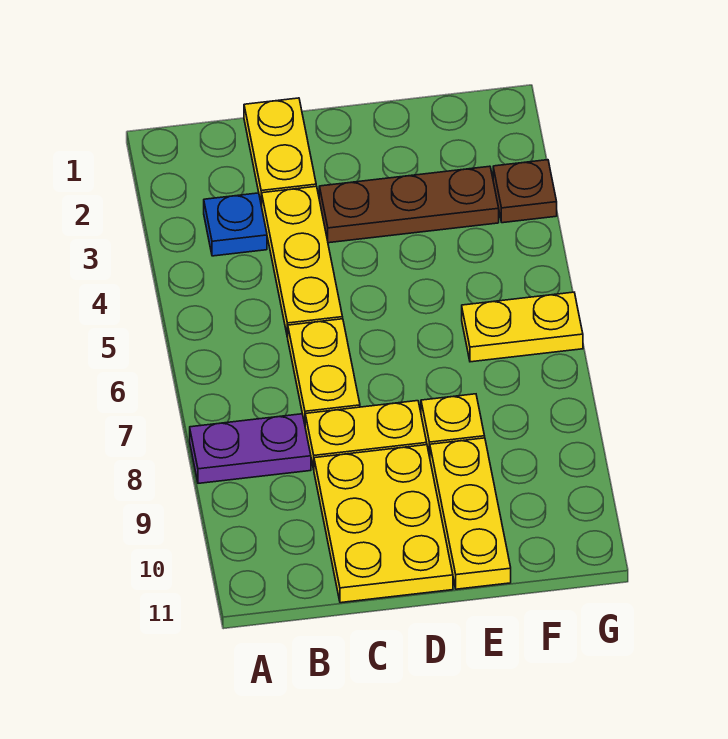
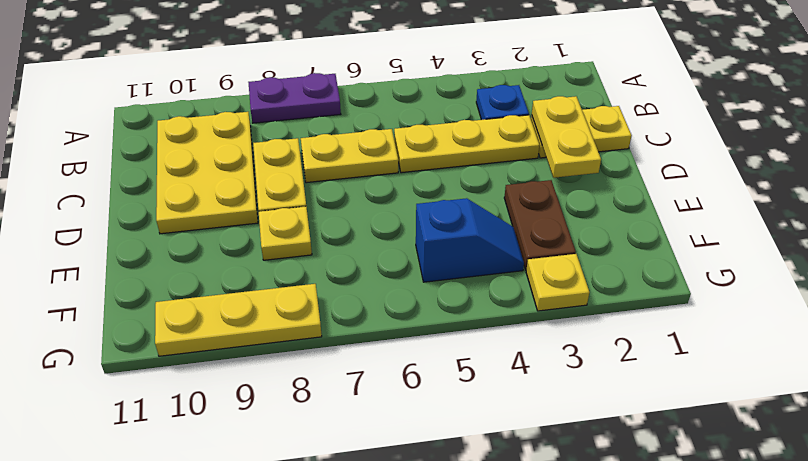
purple 1x2 plate [190,414,311,483] -> purple 1x2 plate turned to [248,73,341,123]
yellow 2x3 plate [314,445,453,603] -> yellow 2x3 plate turned to [156,112,258,234]
brown 1x3 plate [319,166,499,243] -> brown 1x2 plate [504,180,576,270]
yellow 1x3 plate [430,438,511,589] -> yellow 1x3 plate moved to [155,284,322,356]
none -> blue 1x2 slope [416,198,524,282]
yellow 1x2 plate [462,292,583,362] -> yellow 1x2 plate moved to [532,96,601,178]
brown 1x1 plate [493,160,557,223] -> yellow 1x1 plate [526,254,590,311]

